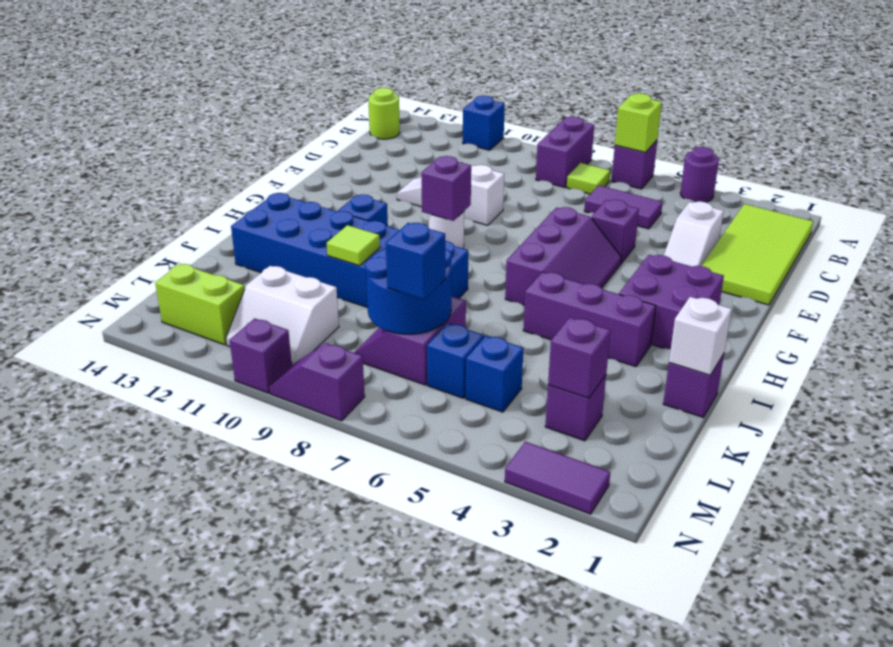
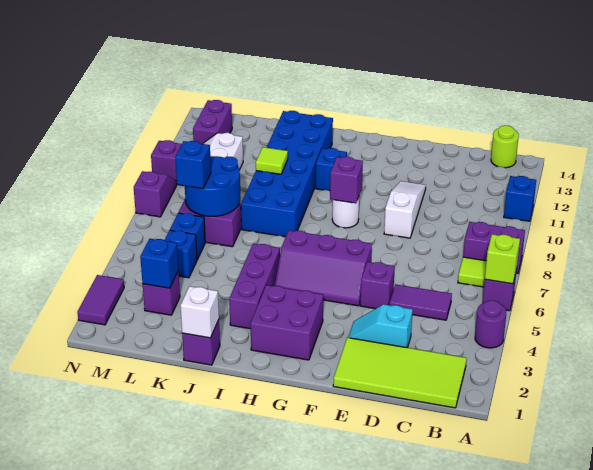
purple 1x2 tile [584,185,663,229] -> purple 1x2 tile turned to [389,284,452,320]
white 1x2 slope [664,201,724,267] -> cyan 1x2 slope [348,304,413,348]
purple 1x1 brick [548,317,611,398] -> blue 1x1 brick [140,239,178,288]
lime 1x2 brick [155,264,245,345] -> purple 1x2 brick [193,100,232,144]

